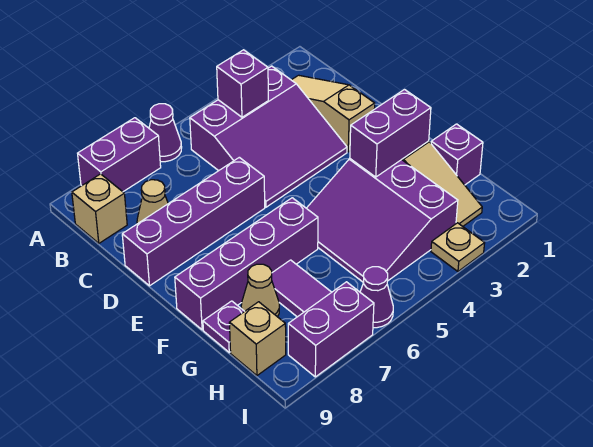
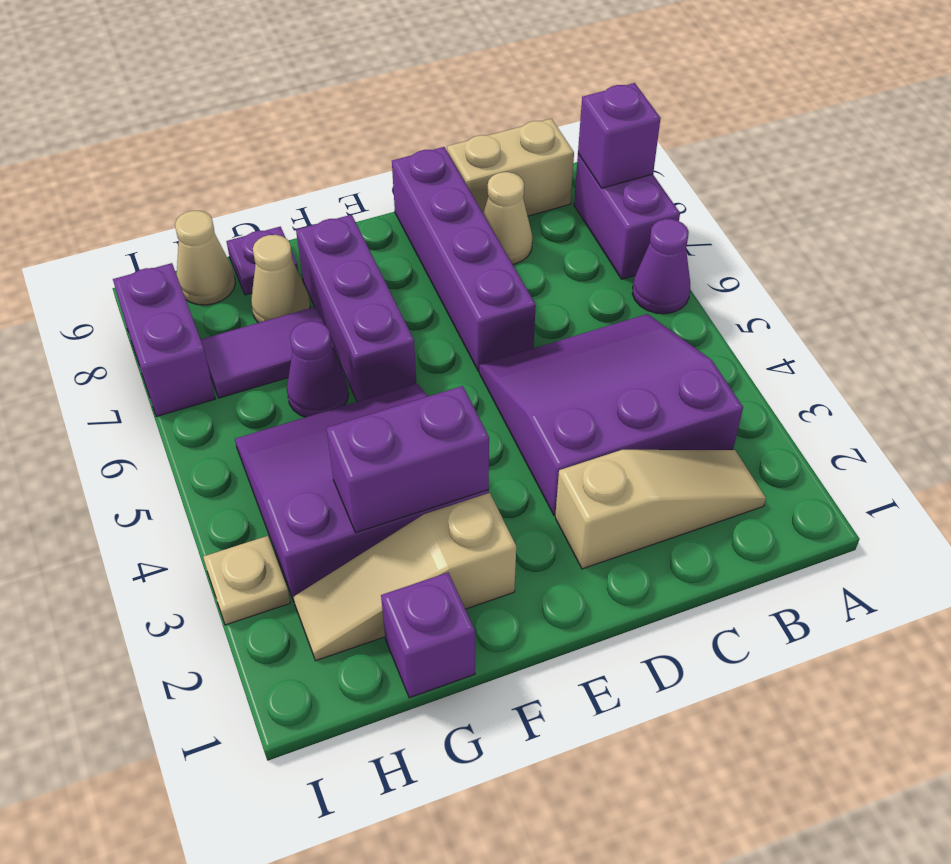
purple 3x3 slope [190,66,347,207] -> purple 3x3 slope turned to [479,314,743,515]
purple 1x1 brick [217,50,268,117] -> purple 1x1 brick moved to [578,83,661,188]
tan 1x1 brick [72,174,127,243] -> tan 1x2 brick [447,119,574,216]
purple 1x2 brick [350,90,431,177] -> purple 1x2 brick turned to [326,386,489,533]
purple 1x4 brick [175,198,318,330] -> purple 1x3 brick [296,215,416,402]
tan 1x1 brick [229,302,286,375] -> tan 1x1 cone [175,211,235,305]
purple 1x1 cone [360,267,393,328] -> purple 1x1 cone moved to [287,321,349,417]

